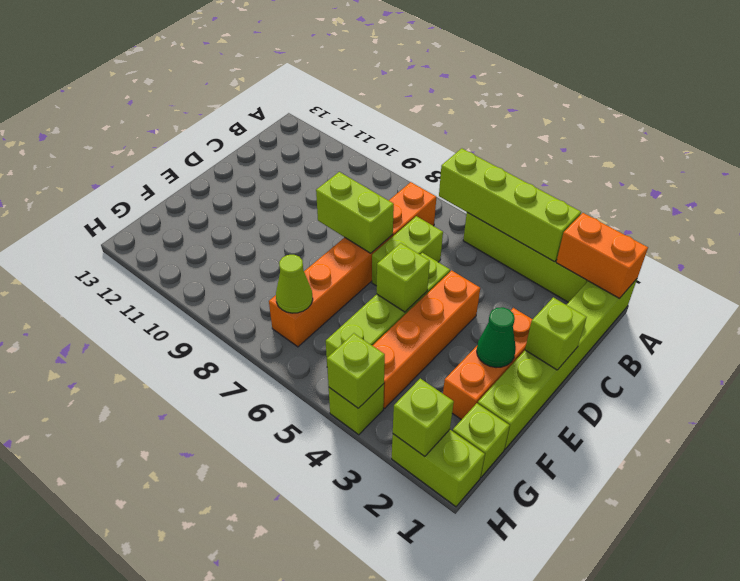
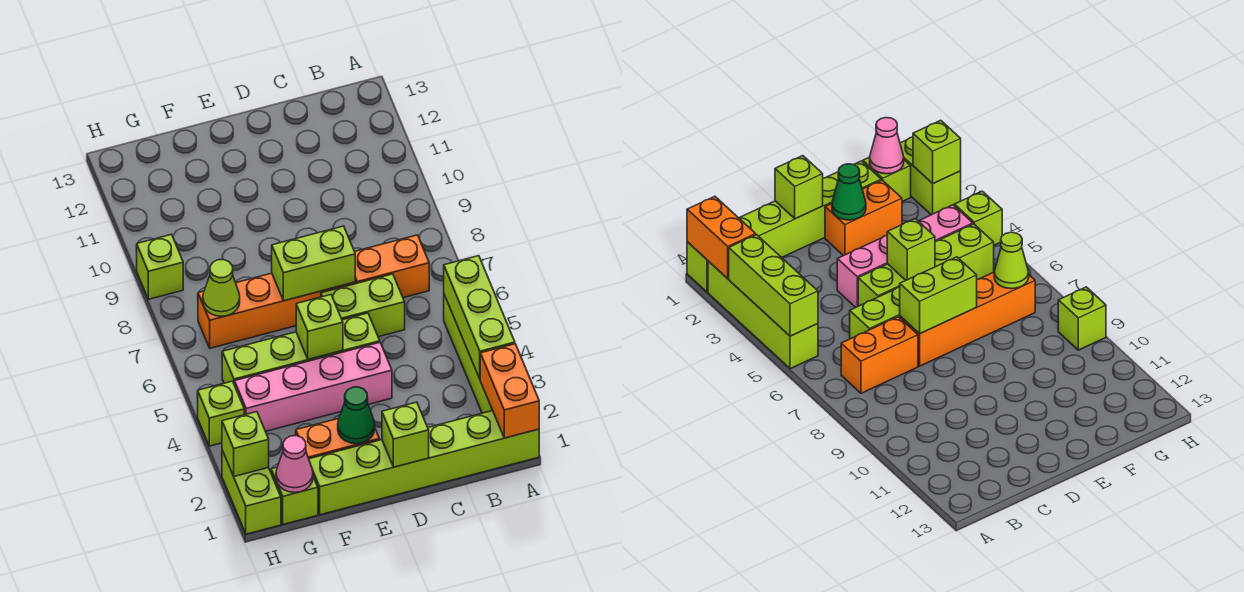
lime 1x4 brick [439,148,581,262] -> lime 1x3 brick [444,256,515,379]
orange 1x3 brick [443,308,533,420] -> orange 1x2 brick [296,418,380,459]
orange 1x4 brick [372,270,480,409] -> pink 1x4 brick [235,343,392,431]
lime 1x2 brick [316,172,394,253] -> lime 1x2 brick turned to [272,226,355,301]
none -> pink 1x1 cone [276,436,313,492]
lime 1x1 brick [327,333,385,408] -> lime 1x1 brick moved to [136,234,183,299]

